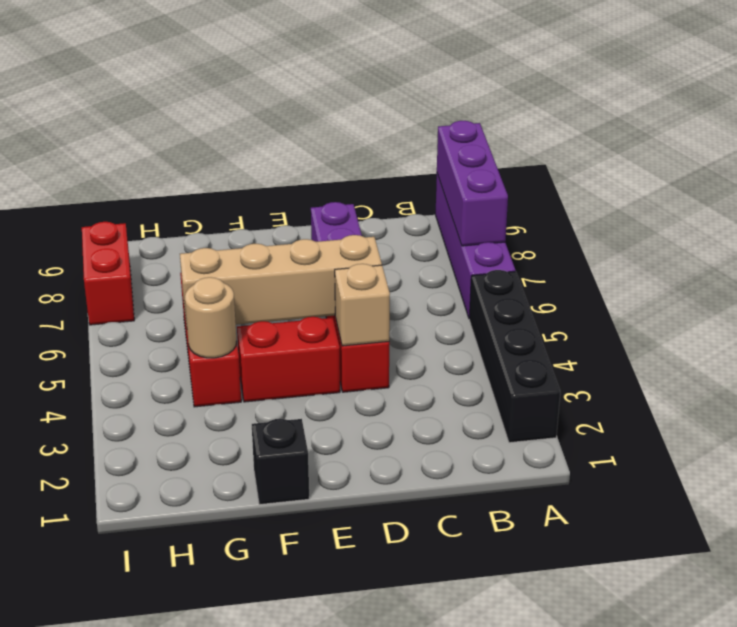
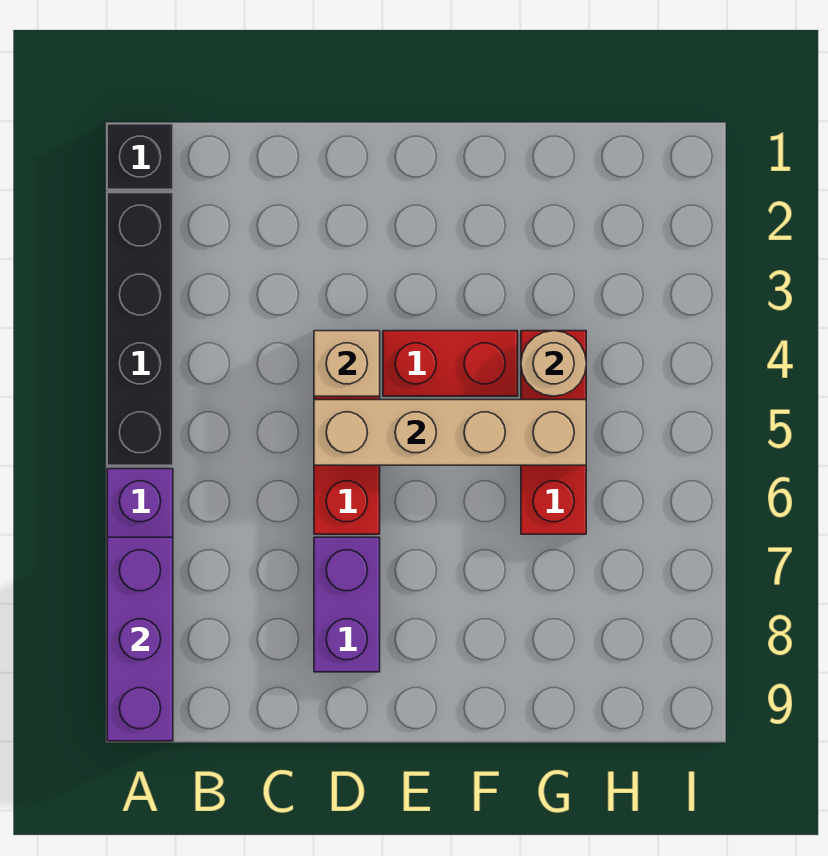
black 1x1 brick [252,419,309,505] -> black 1x1 brick moved to [107,124,173,189]
red 1x2 brick [82,222,134,325] -> none

